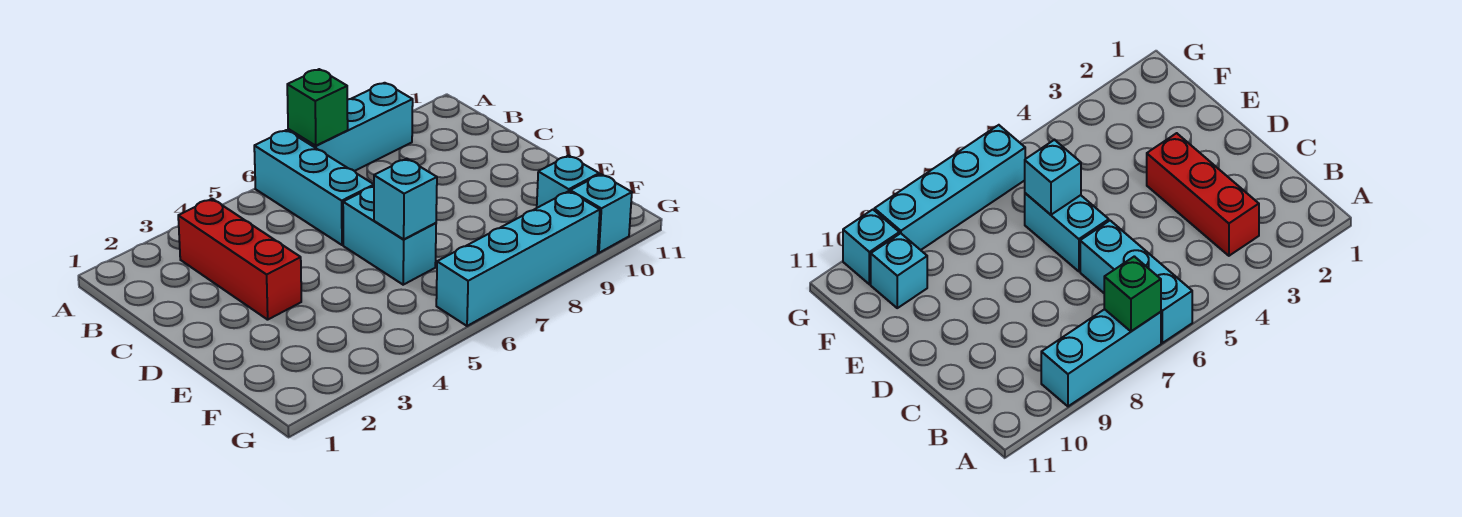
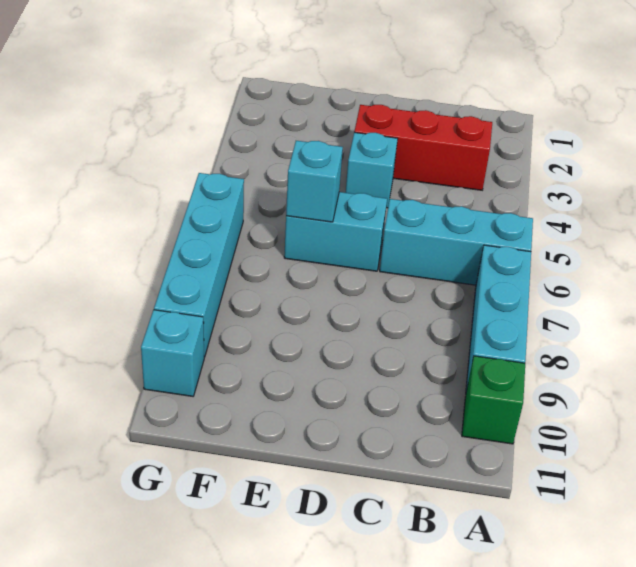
green 1x1 brick [287,69,348,146] -> green 1x1 brick moved to [462,356,525,444]
cyan 1x1 brick [537,156,599,208] -> cyan 1x1 brick moved to [346,132,398,208]

